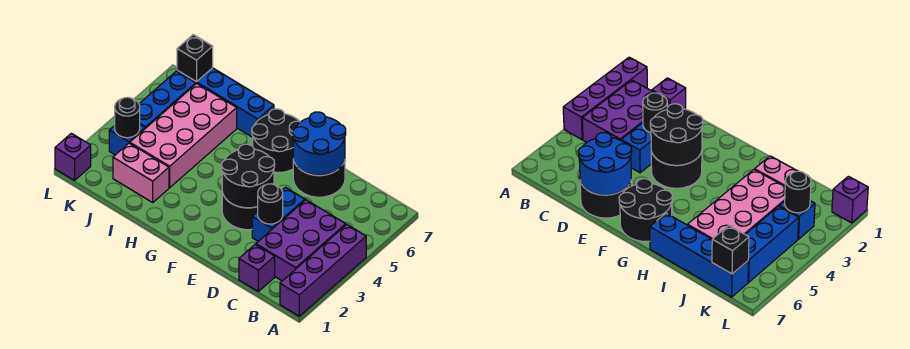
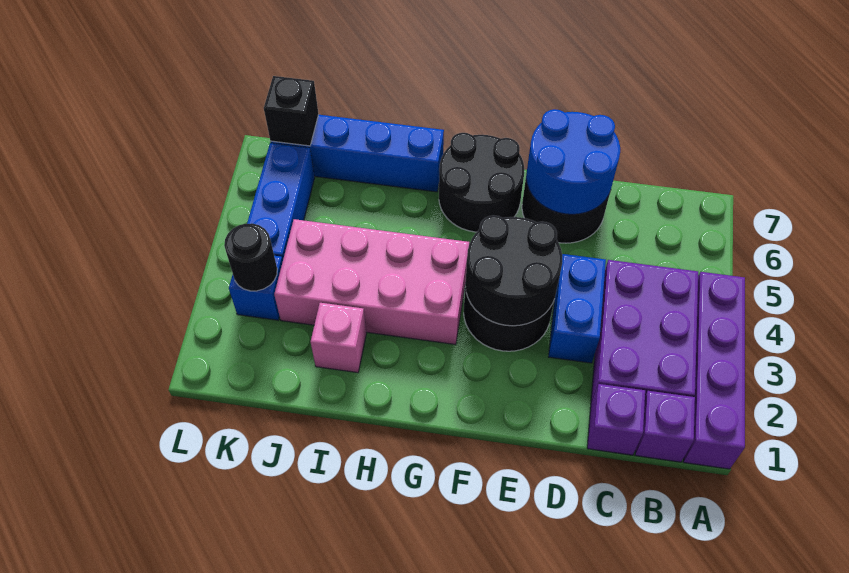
black 1x1 round brick [257,184,283,224] -> none
pink 1x2 brick [113,143,169,202] -> pink 1x1 brick [311,303,366,373]
pink 2x4 brick [130,84,237,188] -> pink 2x4 brick turned to [274,219,469,345]
purple 1x1 brick [55,133,91,180] -> purple 1x1 brick moved to [635,391,695,462]

